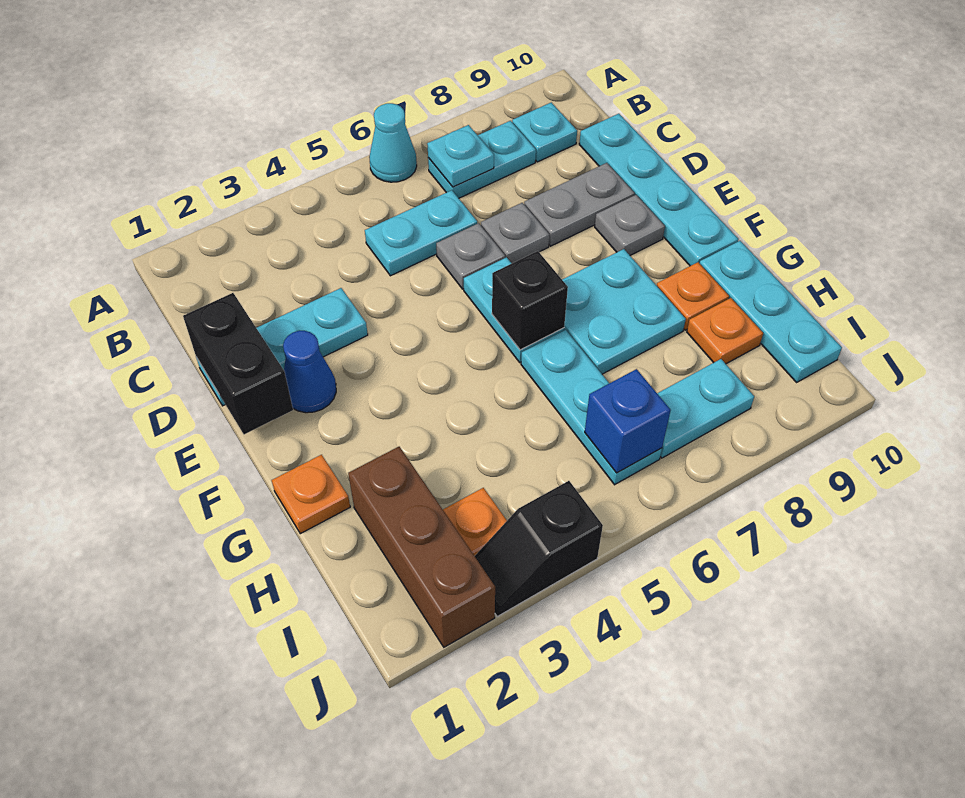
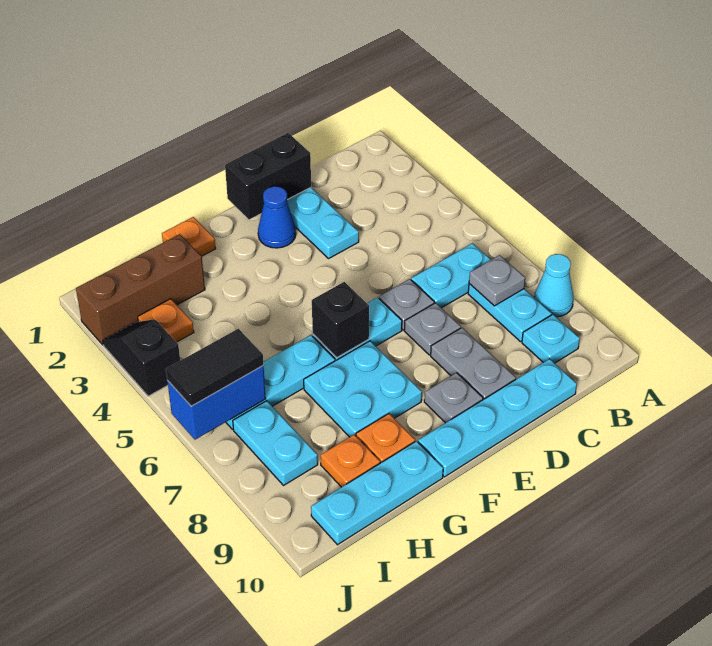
cyan 1x1 cone [369,103,417,182] -> cyan 1x1 cone moved to [534,254,574,317]
cyan 1x1 plate [427,125,494,187] -> grey 1x1 plate [469,255,525,306]
cyan 1x2 plate [365,190,477,276] -> cyan 1x2 plate turned to [411,243,491,308]
blue 1x1 brick [585,369,671,473] -> blue 1x2 brick [168,366,266,440]
none -> black 1x2 tile [166,329,263,406]

